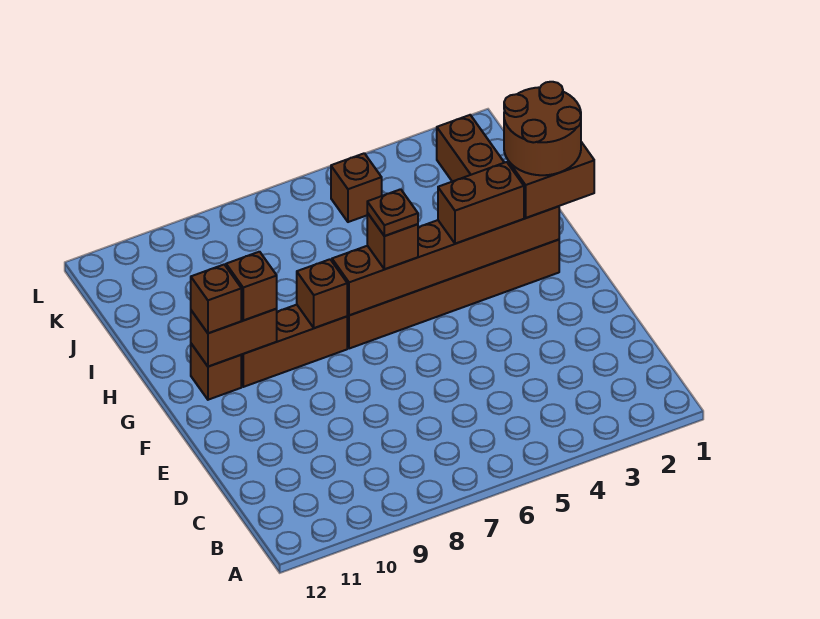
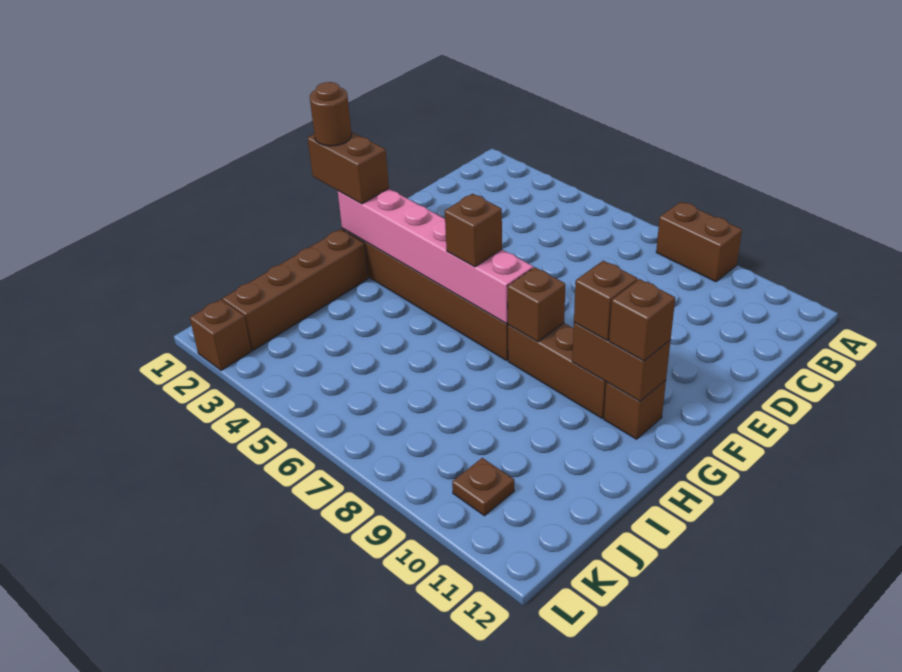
brown 2x2 round brick [504,82,581,175] -> brown 1x1 round brick [310,82,352,146]
brown 1x6 brick [332,206,559,315] -> pink 1x6 brick [338,189,533,323]
brown 1x2 brick [438,162,524,244] -> brown 1x2 brick moved to [656,202,742,282]
brown 1x1 plate [367,189,418,236] -> brown 1x1 plate moved to [452,458,514,516]
brown 1x1 brick [331,153,382,222] -> brown 1x1 brick moved to [190,299,251,370]

